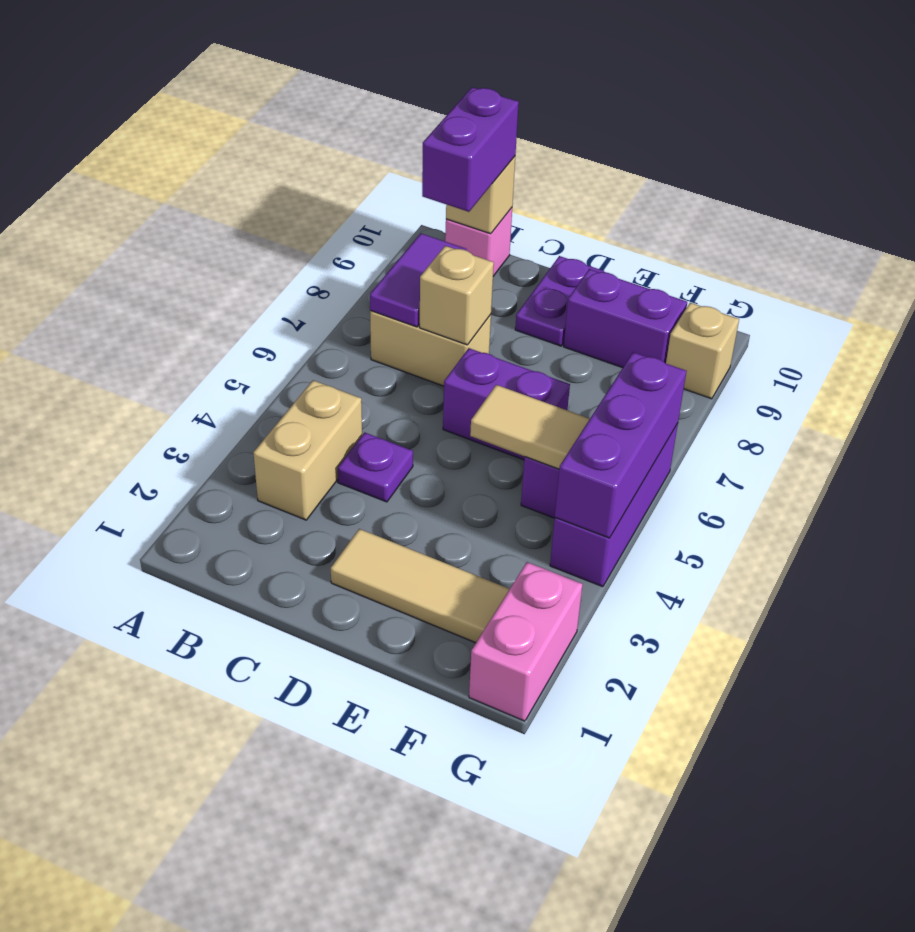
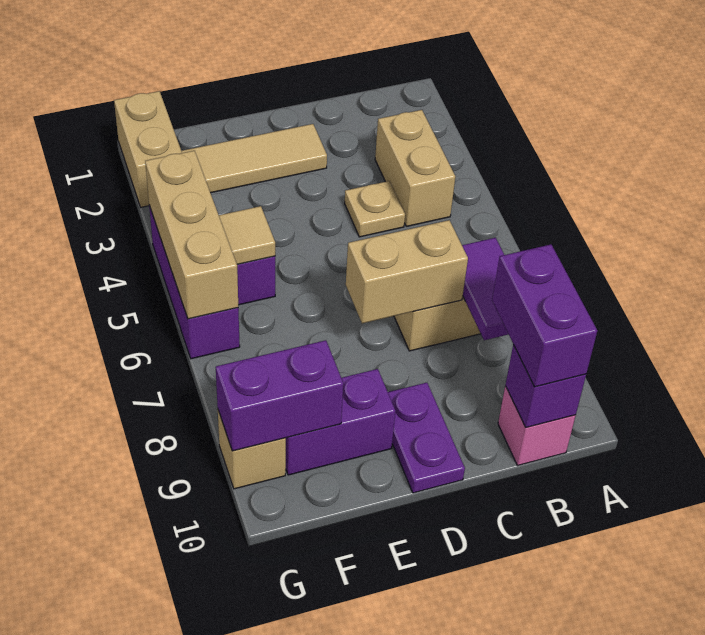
tan 1x1 brick [446,156,515,234] -> purple 1x1 brick [506,345,586,428]
purple 1x1 plate [338,433,413,502] -> tan 1x1 plate [345,181,405,237]
tan 1x1 brick [420,246,494,345] -> tan 1x2 brick [346,220,468,323]
purple 1x2 brick [443,348,570,460] -> purple 1x2 brick moved to [216,340,343,451]
tan 1x2 tile [470,385,590,469] -> tan 1x1 tile [219,206,275,264]
pink 1x2 brick [469,562,583,721] -> tan 1x2 brick [114,91,182,207]
purple 1x3 brick [555,352,687,538] -> tan 1x3 brick [145,151,238,319]

